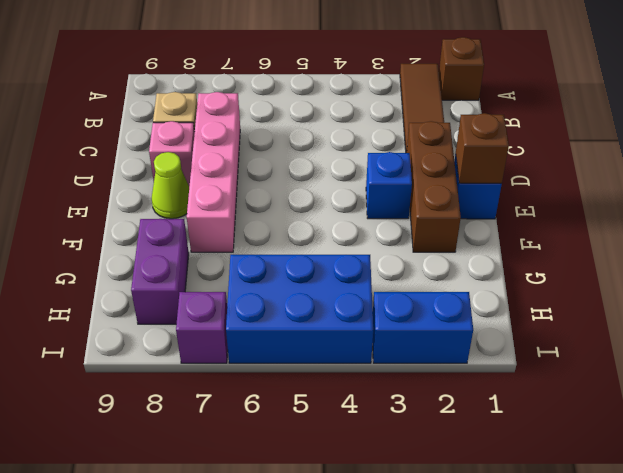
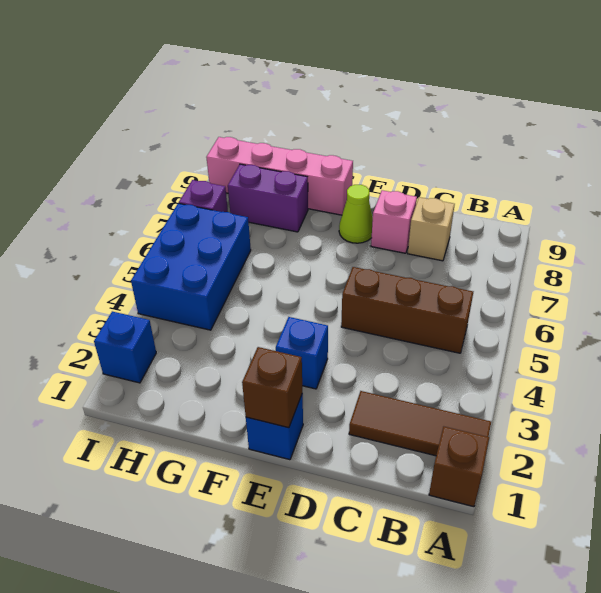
pink 1x4 brick [187,92,240,252] -> pink 1x4 brick moved to [206,137,353,215]
brown 1x3 brick [407,121,461,252] -> brown 1x3 brick moved to [341,267,473,353]
blue 1x2 brick [373,292,473,363] -> blue 1x1 brick [94,311,156,383]

